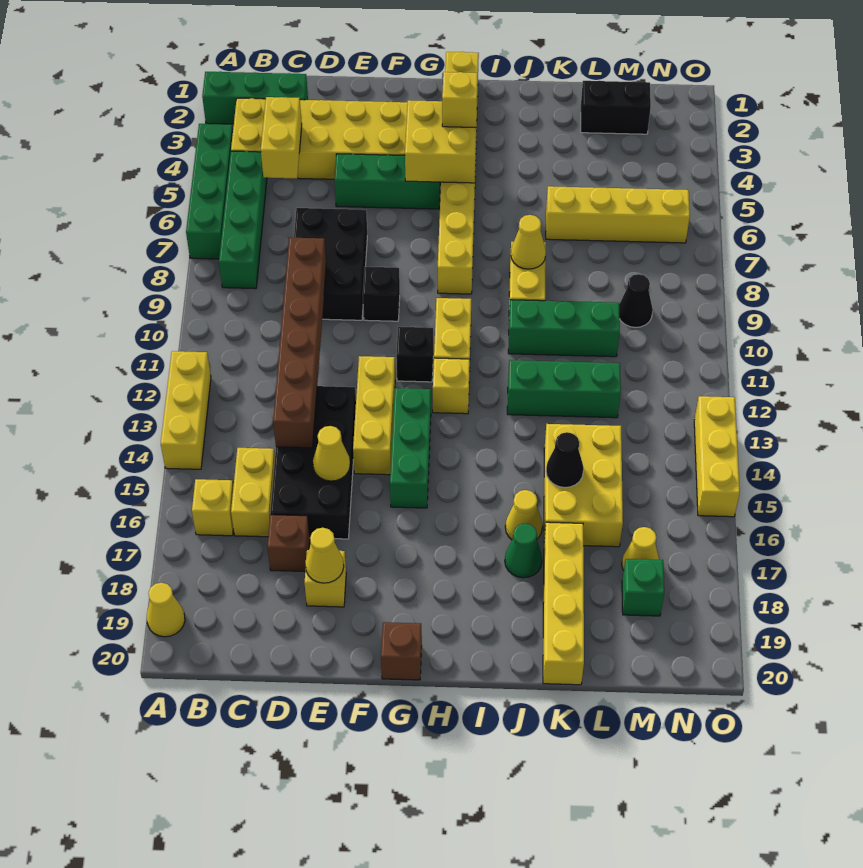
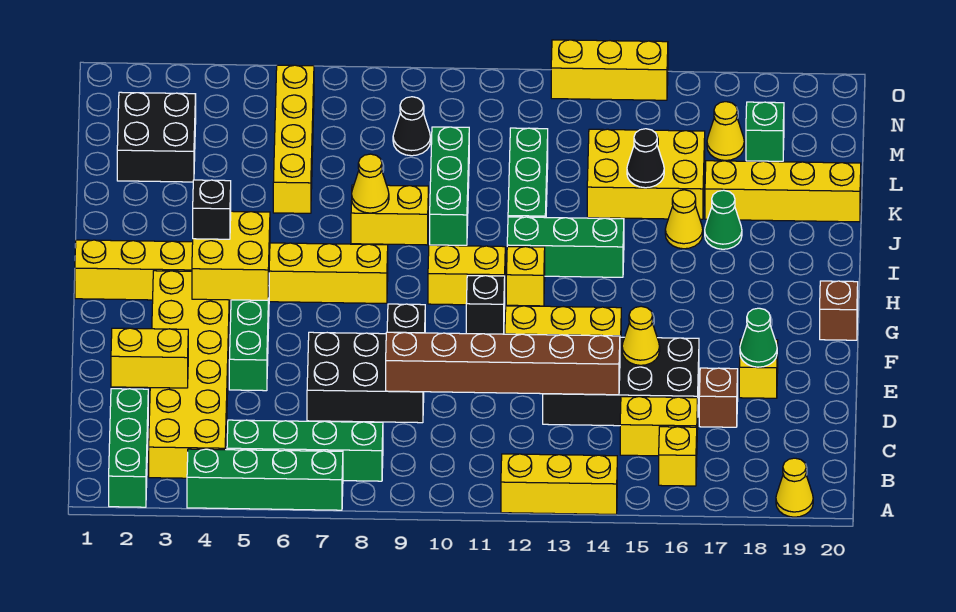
yellow 1x2 brick [261,97,302,178] -> yellow 1x2 brick moved to [111,328,188,388]
yellow 1x1 cone [305,528,344,583] -> green 1x1 cone [740,308,777,367]
green 1x3 brick [390,388,431,508] -> green 1x3 brick moved to [507,217,624,277]
yellow 1x1 brick [442,72,478,128] -> black 1x1 brick [193,180,231,239]
black 1x2 brick [581,81,651,134] -> black 2x2 brick [117,92,196,182]

